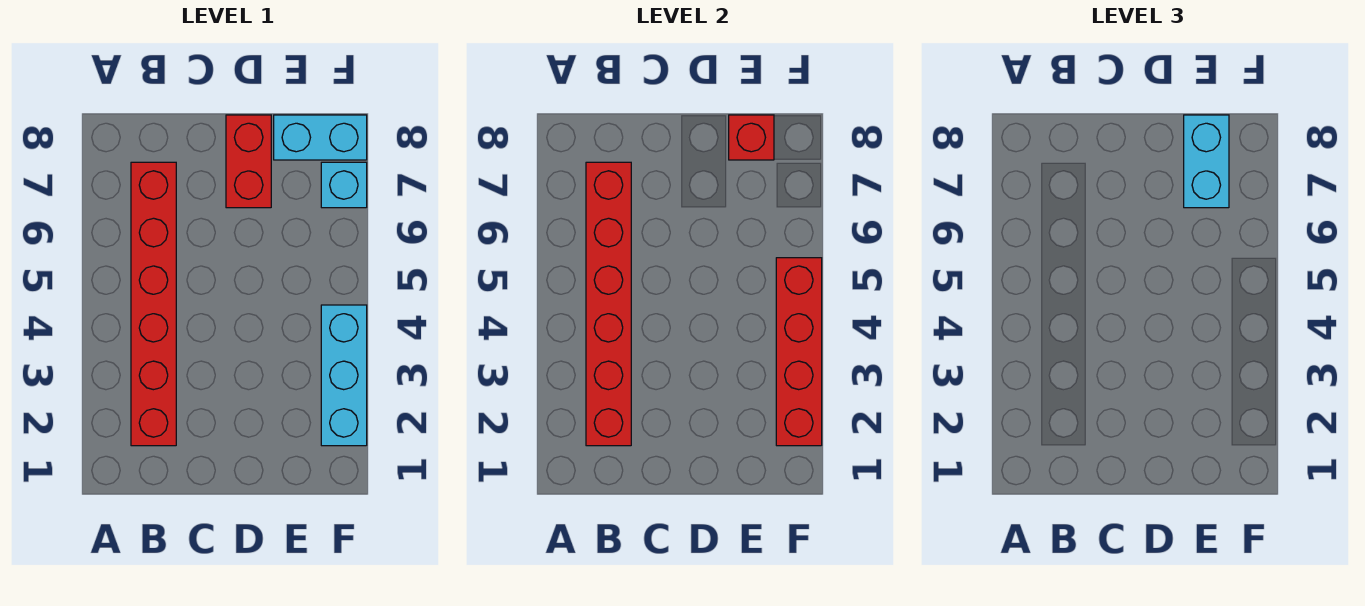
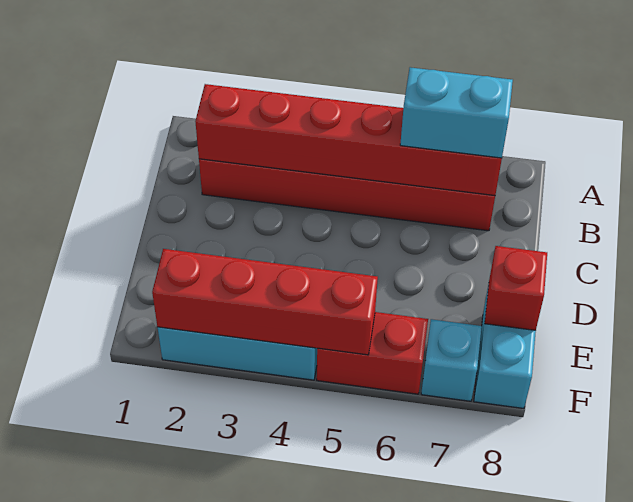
red 1x2 brick [226,115,271,208] -> red 1x2 brick moved to [317,312,428,394]
cyan 1x2 brick [1184,115,1229,208] -> cyan 1x2 brick moved to [400,67,513,158]

